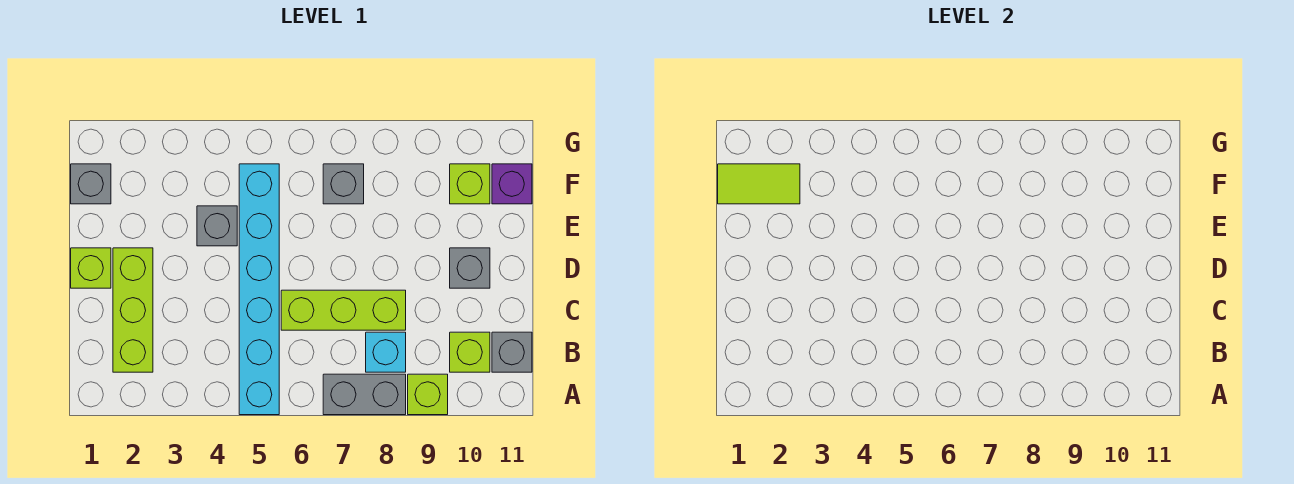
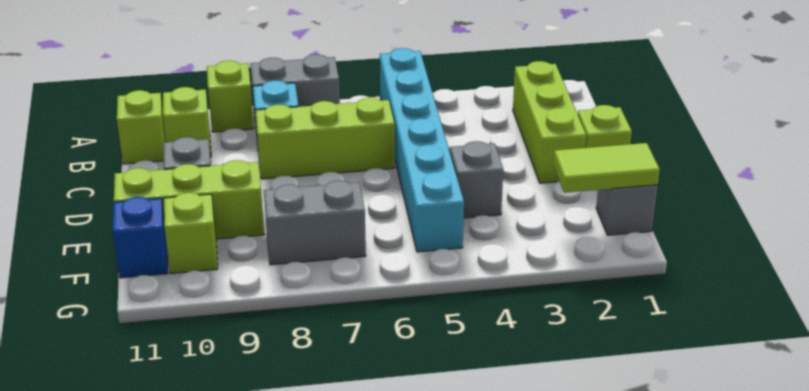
grey 1x1 brick [492,332,532,372] -> lime 1x1 brick [117,90,166,164]
none -> lime 1x3 brick [114,160,264,239]
grey 1x1 brick [323,164,364,204] -> grey 1x2 brick [264,181,366,265]
purple 1x1 brick [492,164,532,204] -> blue 1x1 brick [113,197,168,278]

